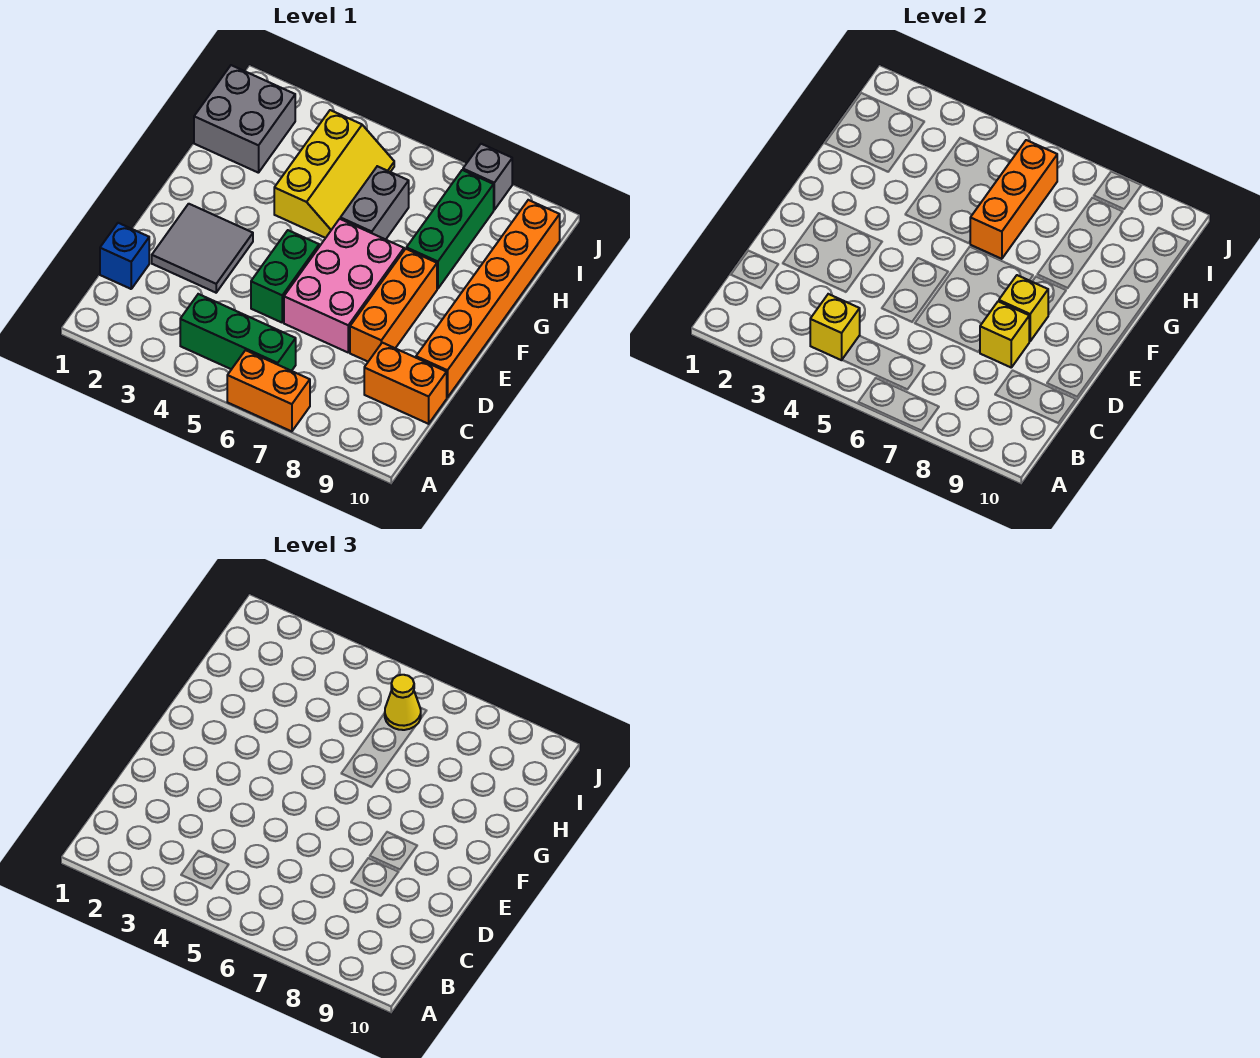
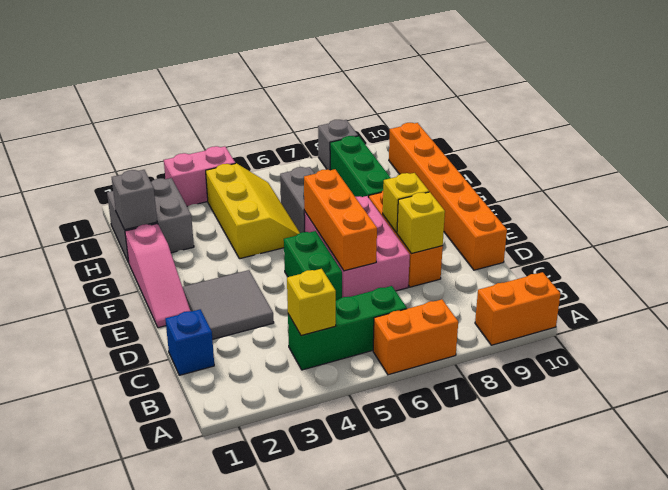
orange 1x2 brick [364,343,447,424] -> orange 1x2 brick moved to [475,272,561,345]
none -> pink 1x3 slope [125,224,190,328]
orange 1x3 brick [970,140,1057,259] -> orange 1x3 brick moved to [304,169,377,271]
none -> grey 1x1 brick [112,170,157,230]
yellow 1x1 cone [385,675,421,730] -> none
none -> pink 1x2 brick [164,146,235,206]

